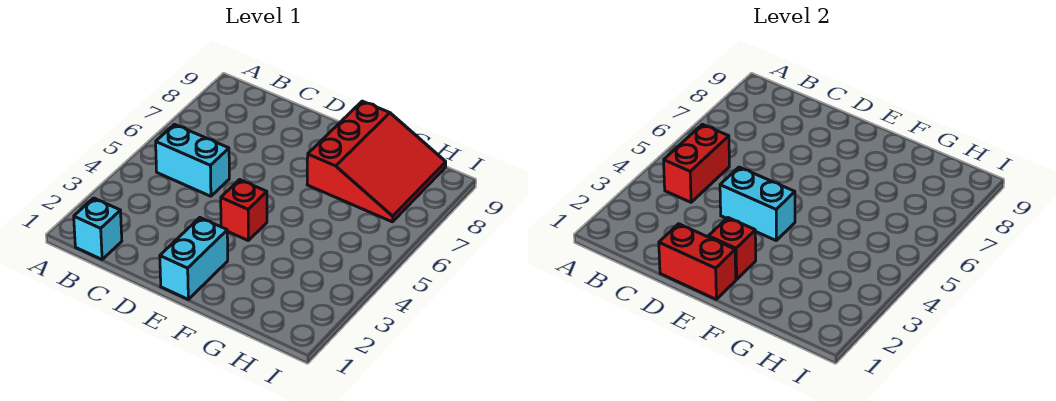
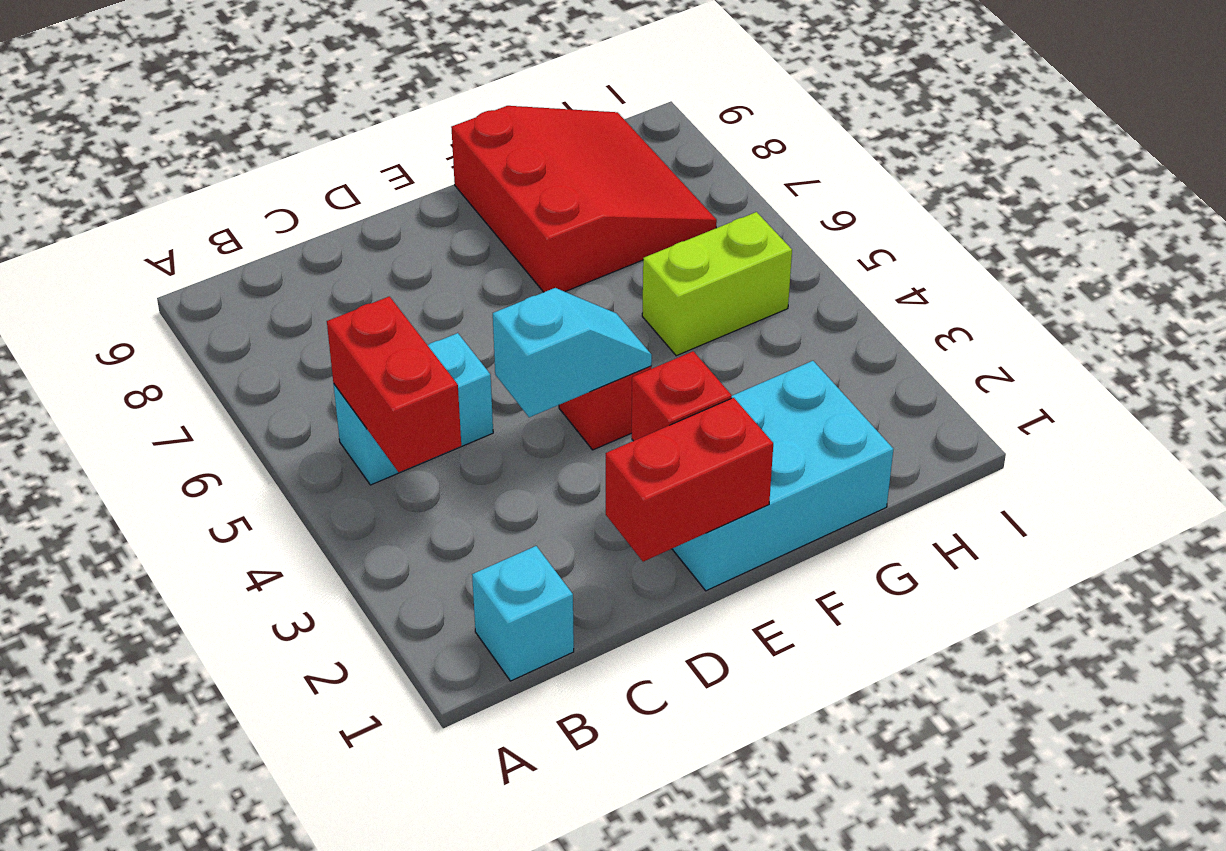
cyan 1x2 brick [720,167,795,240] -> cyan 1x2 slope [493,288,652,417]
cyan 1x2 brick [160,218,228,299] -> cyan 2x3 brick [631,361,893,591]
none -> lime 1x2 brick [642,212,792,356]

